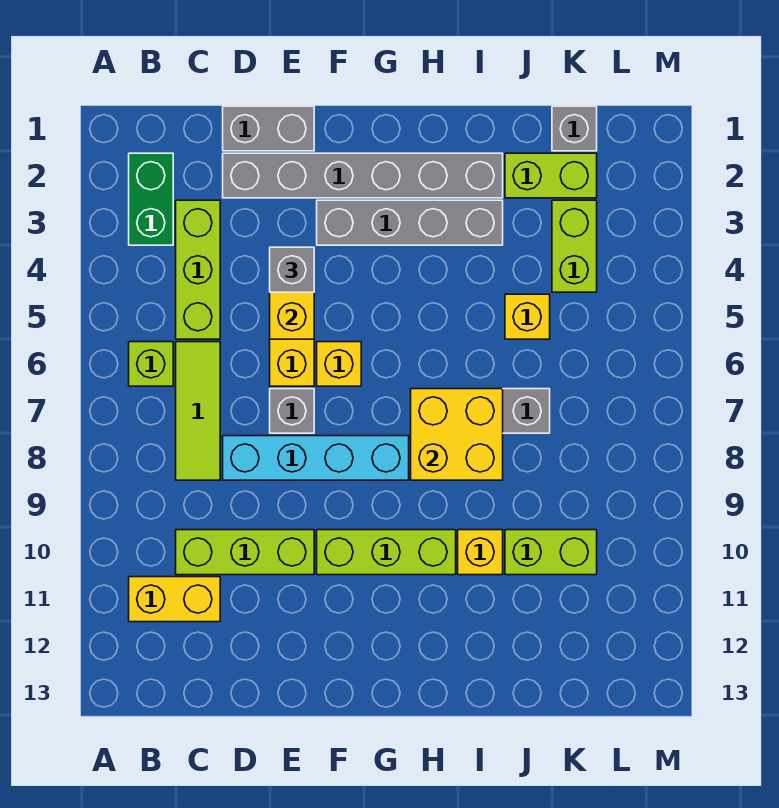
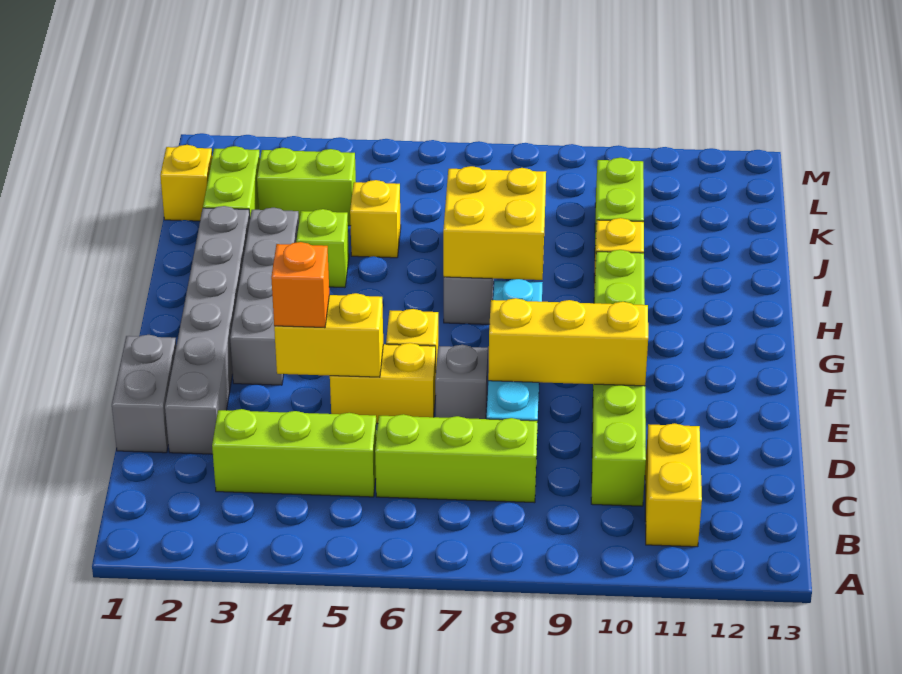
green 1x2 brick [129,153,173,245] -> none
lime 1x1 brick [129,342,173,386] -> lime 1x1 brick moved to [296,209,349,288]
lime 1x3 tile [176,342,220,480] -> lime 1x3 brick [375,414,538,503]
grey 1x1 brick [270,247,314,292] -> orange 1x1 brick [271,242,329,328]
none -> yellow 1x3 brick [488,298,648,386]
grey 1x1 brick [552,106,597,151] -> yellow 1x1 brick [160,145,212,221]

